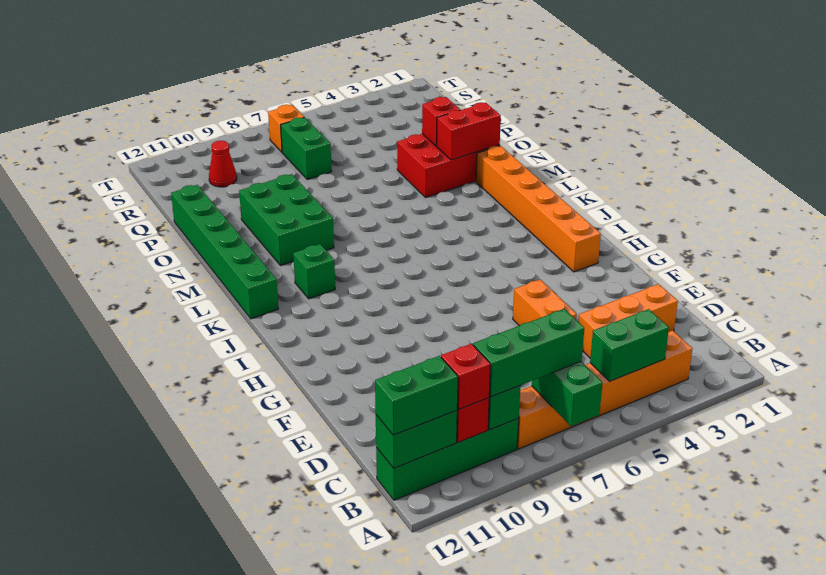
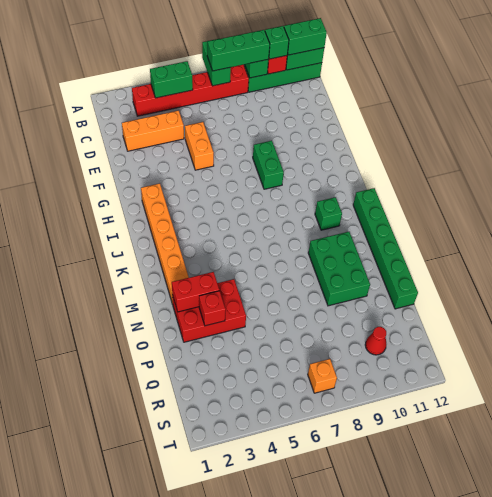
orange 1x6 brick [517,330,692,449] -> red 1x6 brick [132,65,249,116]
red 1x1 brick [441,344,491,409] -> green 1x1 brick [265,26,289,59]
green 1x2 brick [281,117,332,179] -> green 1x2 brick moved to [253,141,284,189]

